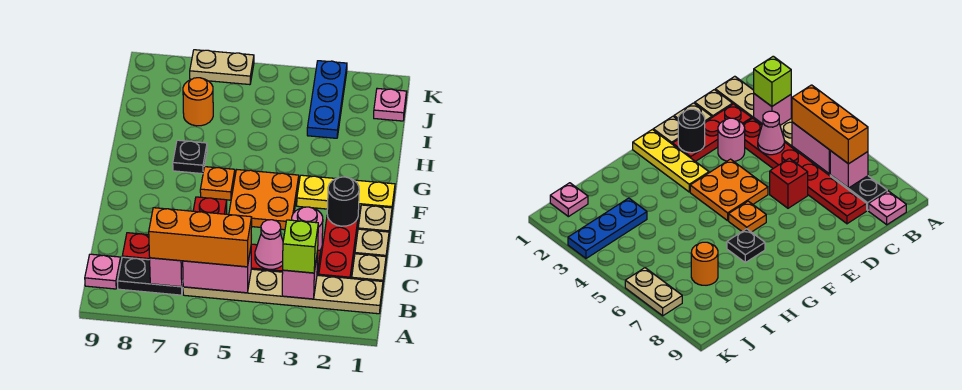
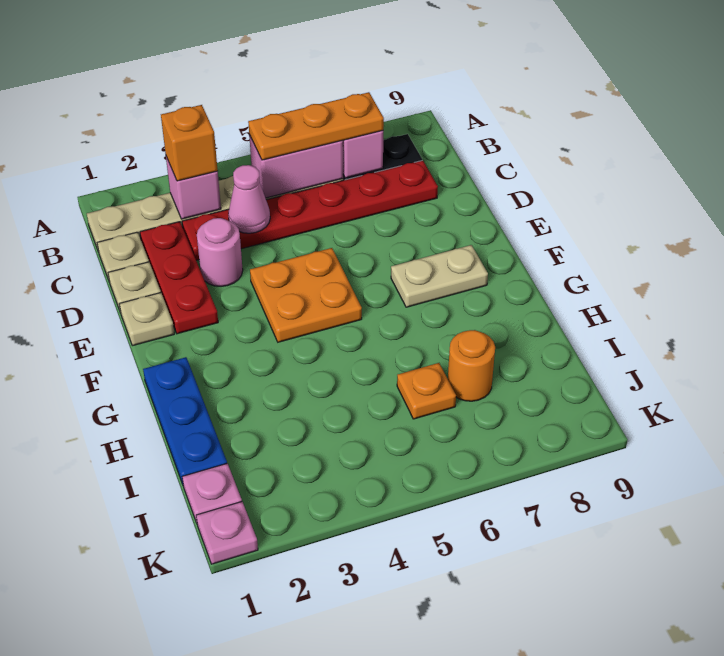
lime 1x1 brick [283,220,318,273] -> orange 1x1 brick [161,105,218,181]
orange 1x3 brick [149,208,252,267] -> orange 1x3 plate [248,92,384,160]
pink 1x1 plate [85,254,121,289] -> pink 1x1 plate moved to [196,502,258,564]
red 1x1 brick [193,197,227,214] -> none
black 1x1 round brick [327,177,359,226] -> none
yellow 1x3 plate [297,175,395,212] -> none
orange 1x1 plate [200,167,235,200] -> orange 1x1 plate moved to [397,363,456,419]
black 1x1 plate [173,140,207,174] -> none
blue 1x3 plate [307,61,347,138] -> blue 1x3 plate moved to [143,357,227,484]
tan 1x2 plate [190,50,254,85] -> tan 1x2 plate moved to [391,245,488,307]

